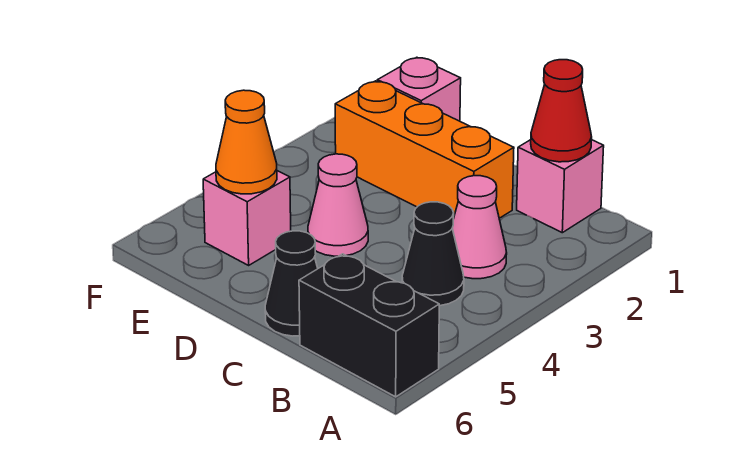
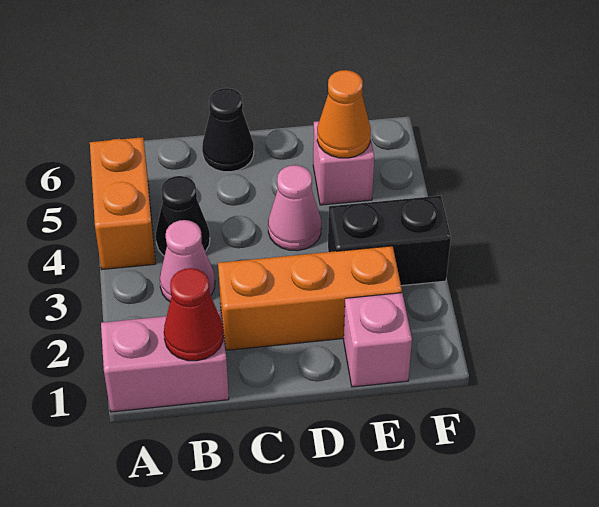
none -> orange 1x2 brick [90,137,156,269]
black 1x2 brick [299,254,439,397] -> black 1x2 brick moved to [328,196,451,286]
pink 1x1 brick [517,140,604,233] -> pink 1x2 brick [101,311,229,412]

